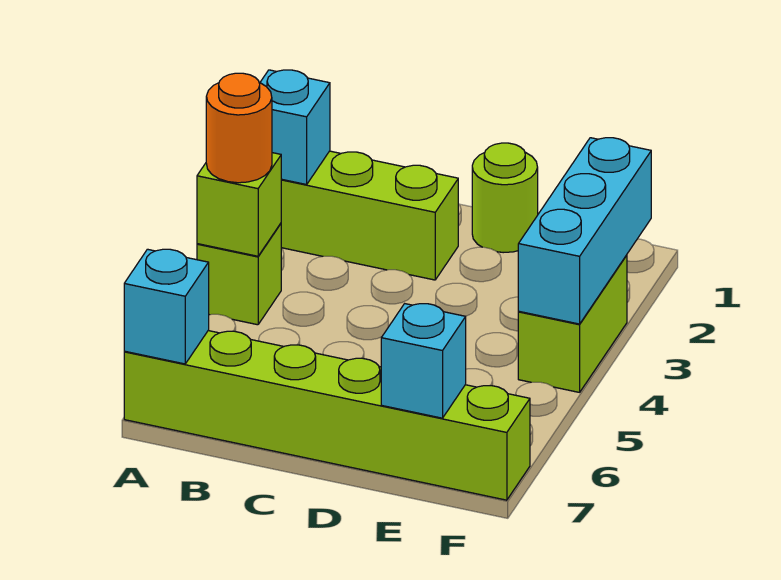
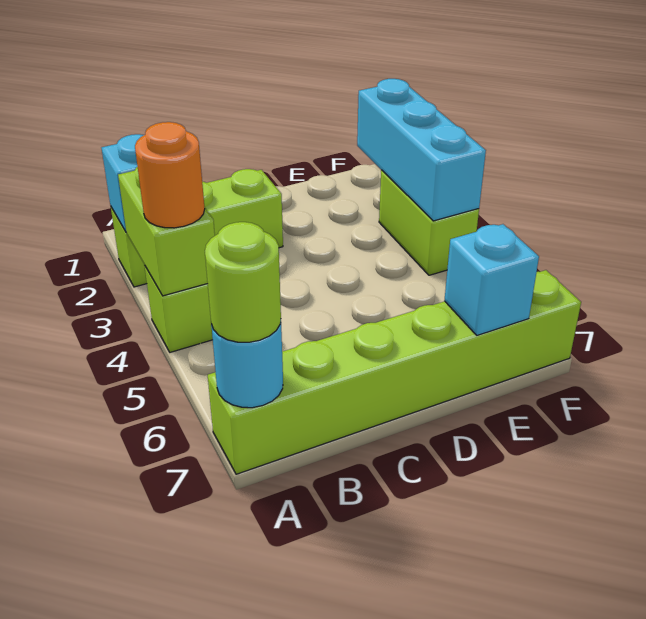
lime 1x1 brick [197,153,281,256] -> lime 1x2 brick [118,167,215,296]
cyan 1x1 brick [124,249,209,364] -> cyan 1x1 round brick [211,323,283,408]
lime 1x1 round brick [472,143,538,253] -> lime 1x1 round brick moved to [205,222,281,342]

